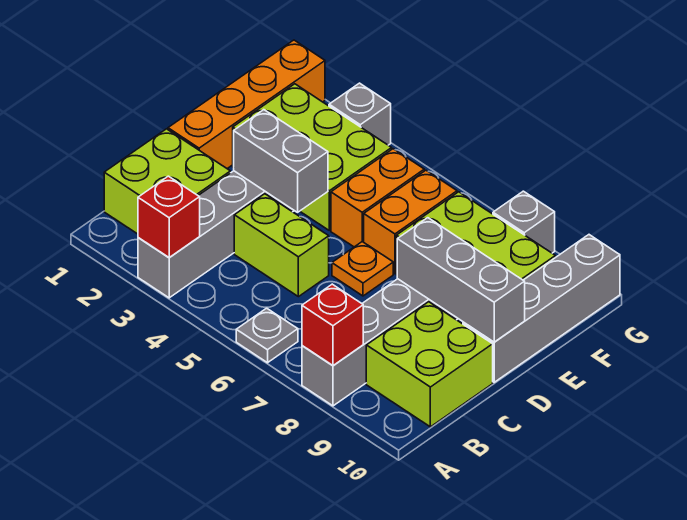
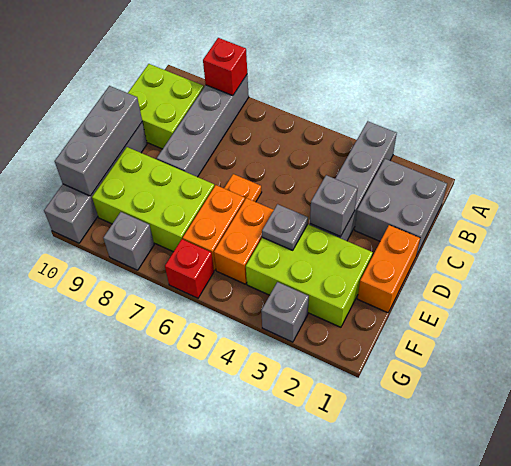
red 1x1 brick [138,176,200,258] -> red 1x1 brick moved to [165,239,214,298]
grey 1x1 plate [236,308,298,363] -> grey 1x1 plate moved to [262,204,308,250]
lime 2x2 brick [104,129,230,234] -> grey 2x2 brick [355,159,447,256]
lime 1x2 brick [234,194,329,297] -> none
orange 1x4 brick [168,40,325,168] -> orange 1x2 brick [357,225,420,313]
grey 1x2 brick [234,110,328,212] -> grey 1x1 brick [310,175,358,237]
grey 1x3 brick [397,218,525,342] -> grey 1x3 brick turned to [54,86,142,196]

